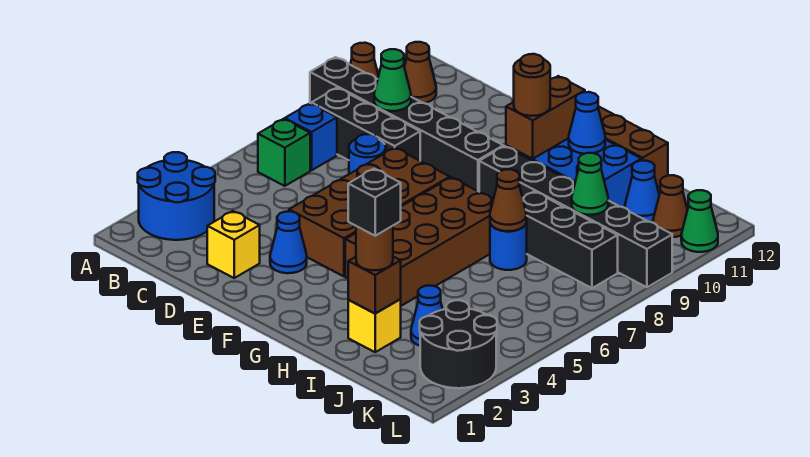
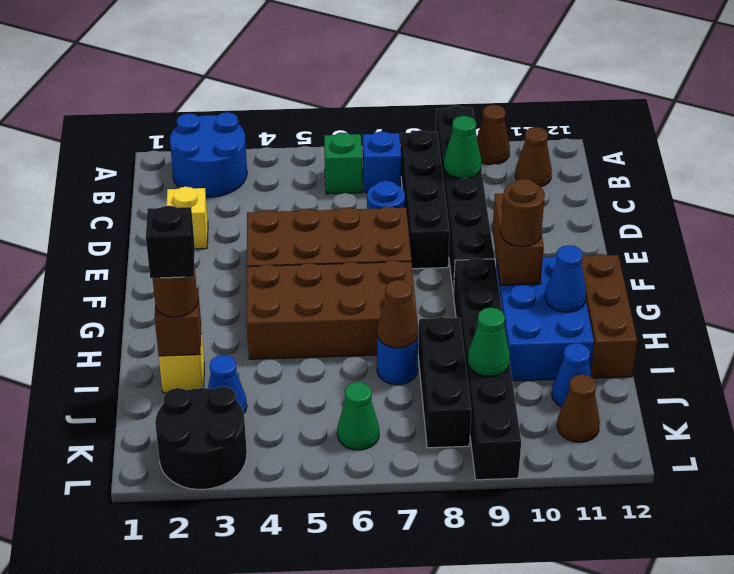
black 1x3 brick [312,88,420,161] -> black 1x4 brick [400,130,450,269]
blue 1x1 cone [270,211,307,273] -> none
brown 1x2 brick [506,76,585,159] -> brown 1x2 brick turned to [493,194,544,285]
green 1x1 cone [681,190,718,252] -> green 1x1 cone moved to [337,382,379,450]

